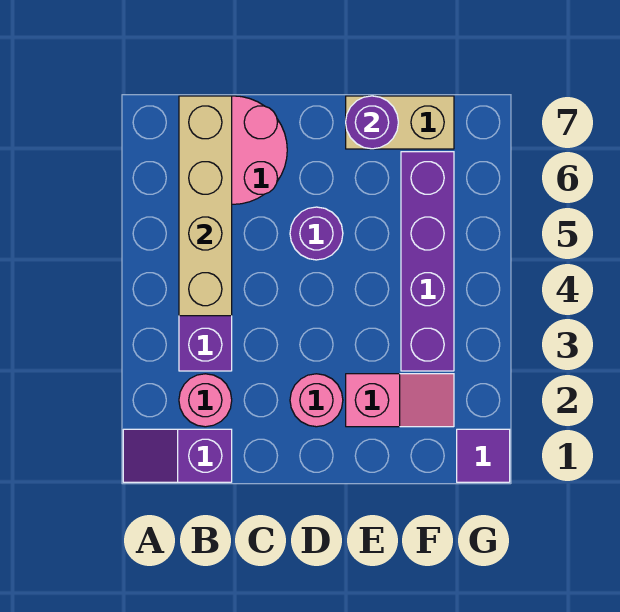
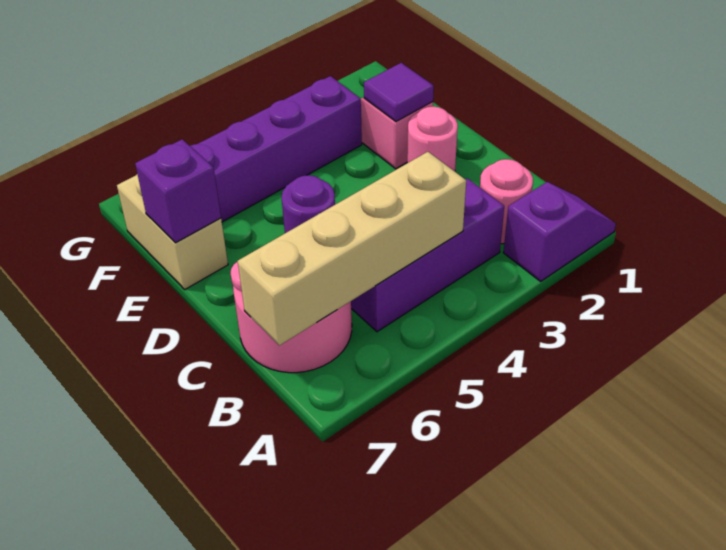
purple 1x2 slope [123,429,232,482] -> purple 1x2 slope turned to [503,182,616,281]
purple 1x1 round brick [346,96,398,149] -> purple 1x1 brick [135,139,221,243]
purple 1x1 tile [457,429,510,482] -> purple 1x1 tile moved to [364,63,434,121]

